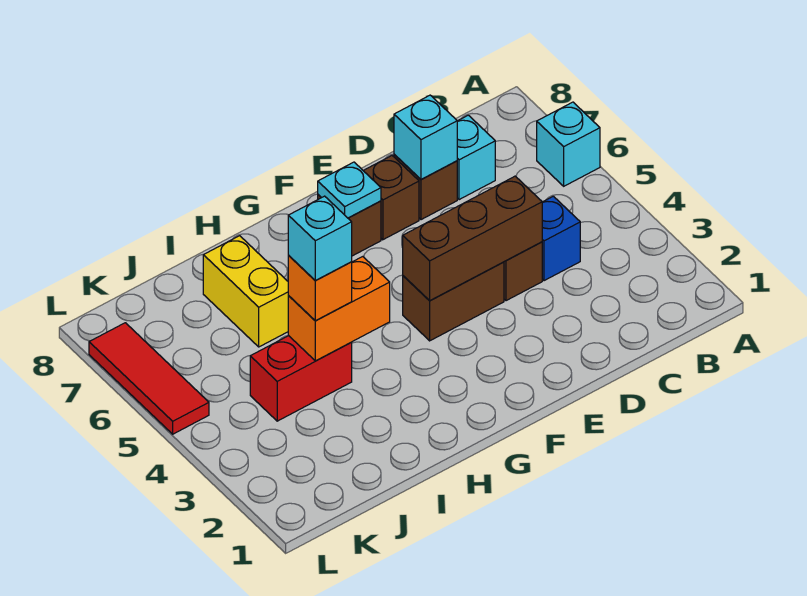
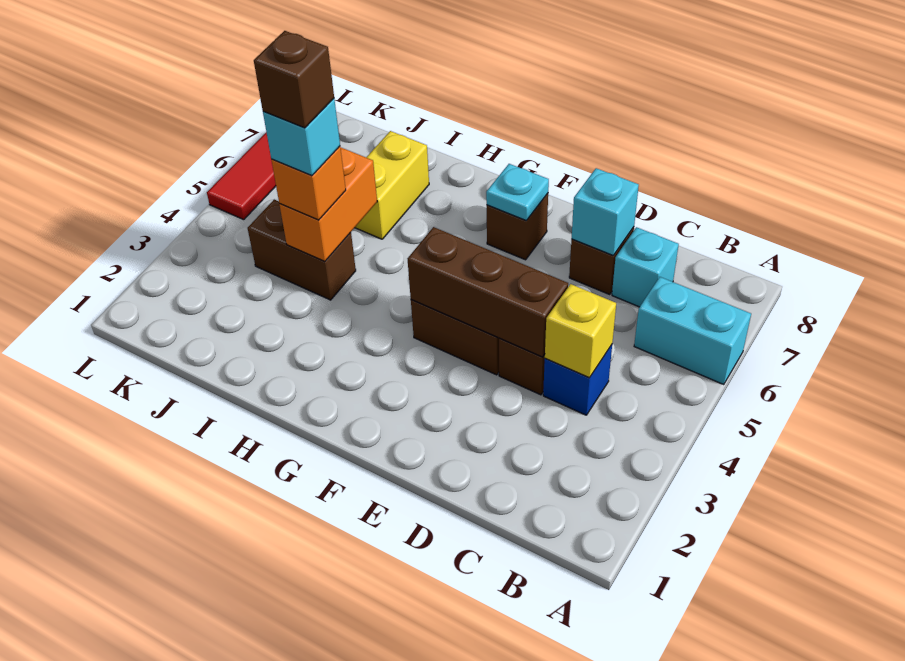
cyan 1x1 brick [537,102,600,186] -> cyan 1x2 brick [634,277,751,385]
none -> yellow 1x1 brick [545,284,616,378]
brown 1x1 brick [363,156,419,240] -> brown 1x1 brick moved to [254,31,334,128]
orange 1x2 brick [288,257,390,361] -> orange 1x2 brick turned to [279,148,377,262]
red 1x2 brick [250,336,352,421] -> brown 1x2 brick [248,200,356,300]

